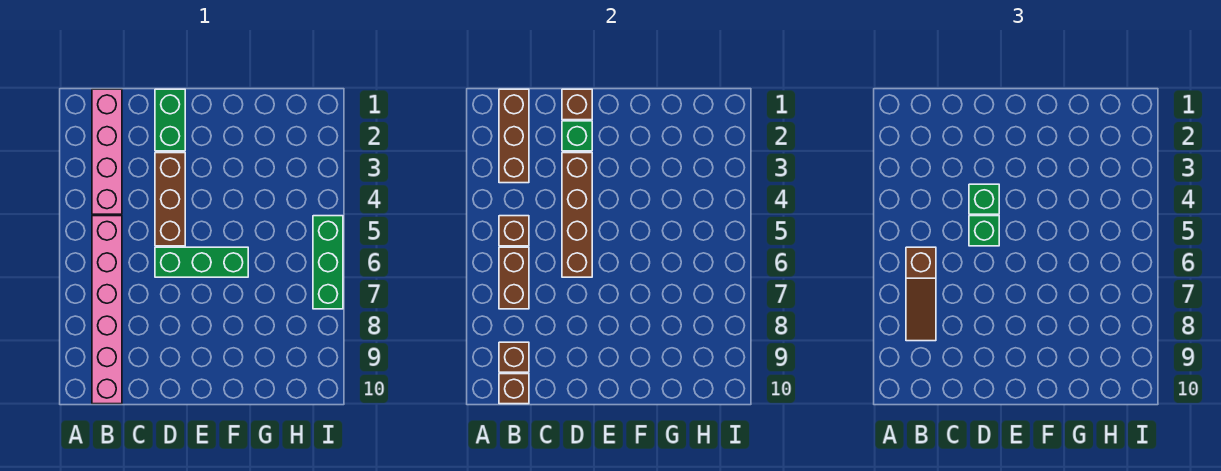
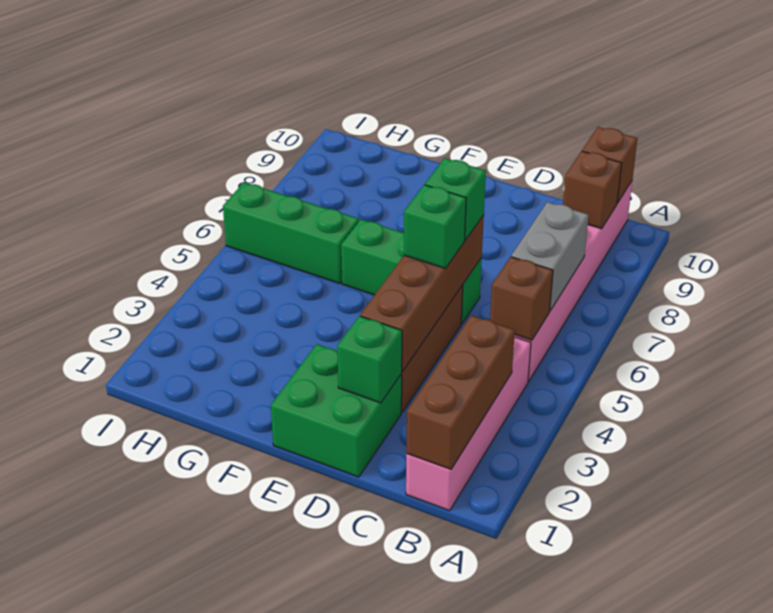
brown 1x2 brick [499,247,529,309] -> grey 1x2 brick [511,202,589,311]
brown 1x3 slope [906,247,936,341] -> none
green 1x2 brick [155,89,185,151] -> green 2x2 brick [271,344,402,477]
brown 1x1 brick [562,89,592,120] -> none
green 1x1 brick [969,184,999,214] -> green 1x1 brick moved to [425,158,486,240]
green 1x3 brick [313,216,343,309] -> green 1x3 brick turned to [223,182,359,284]

